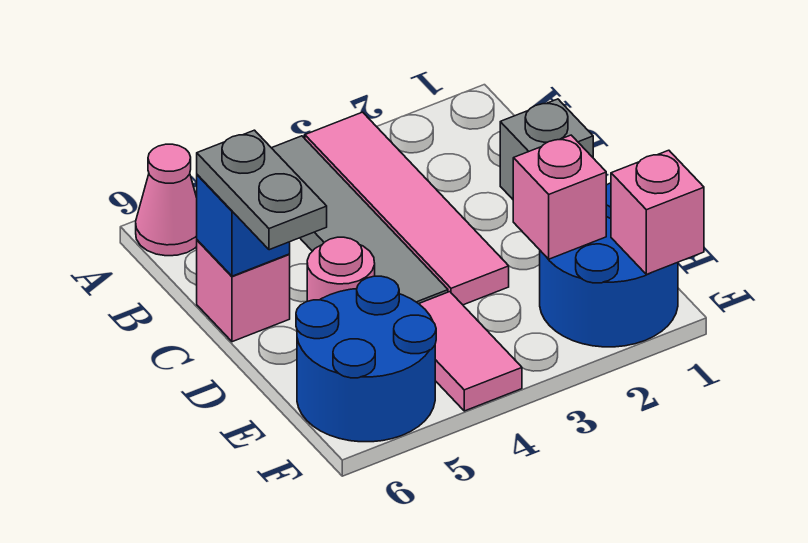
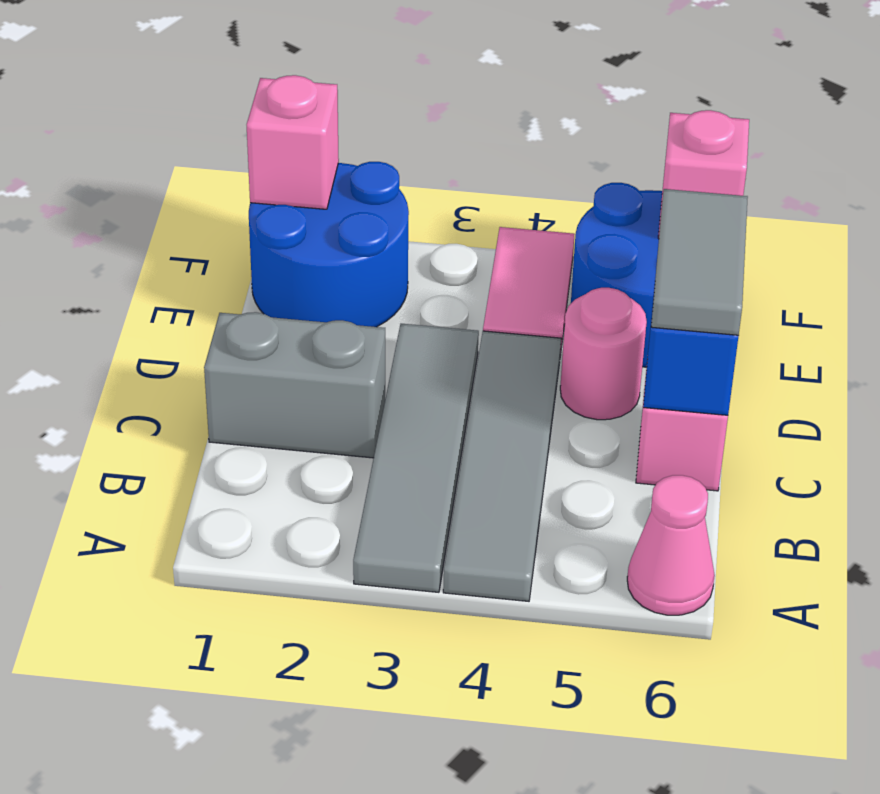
pink 1x4 tile [305,112,509,305] -> grey 1x4 tile [353,324,479,592]
grey 1x1 brick [500,99,593,199] -> grey 1x2 brick [204,312,385,458]
grey 1x2 plate [197,130,327,250] -> grey 1x2 tile [651,189,748,335]
pink 1x1 brick [513,135,606,259] -> pink 1x1 brick moved to [658,110,749,239]

